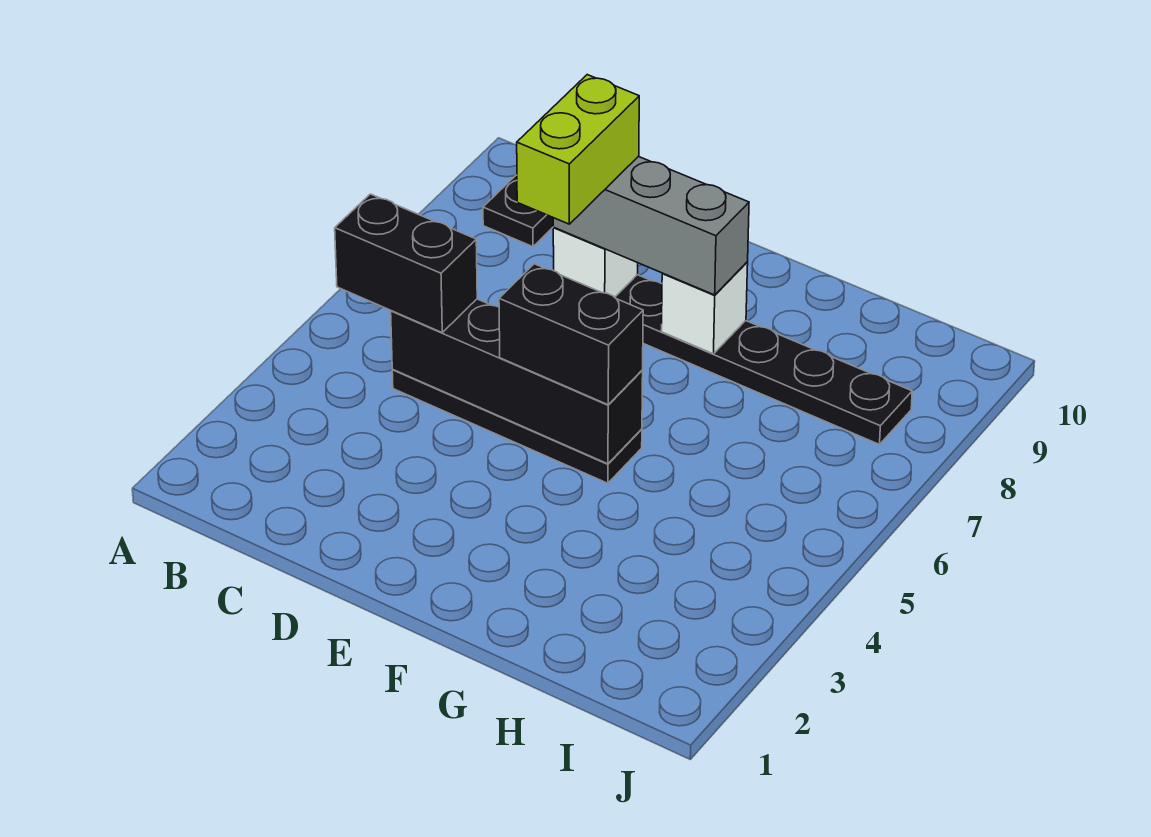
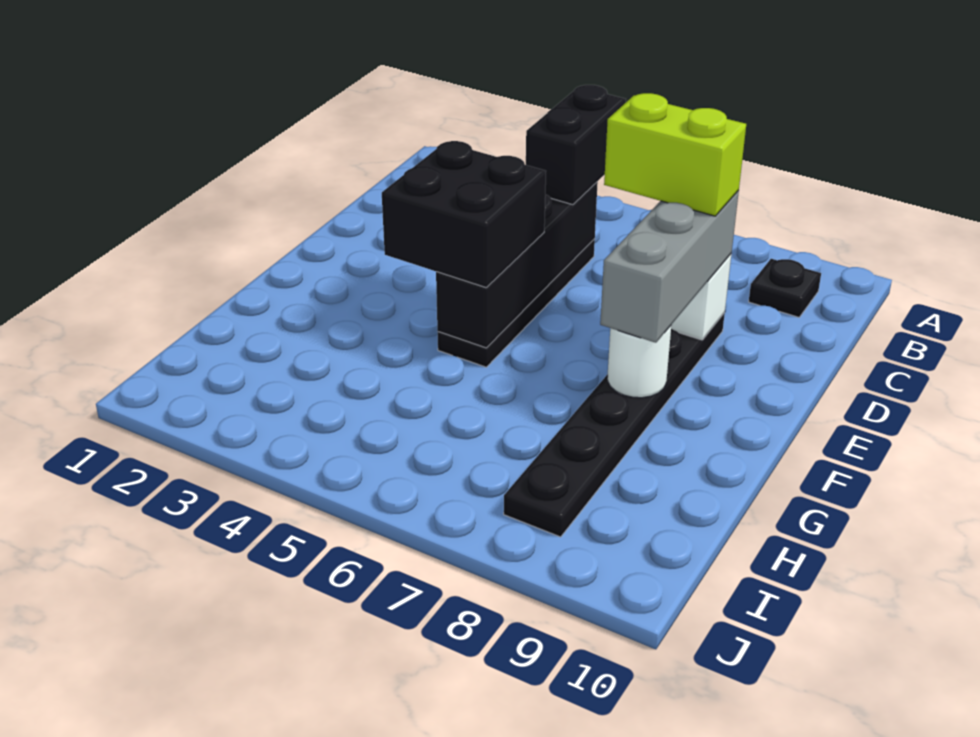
black 1x2 brick [499,264,643,405] -> black 2x2 brick [382,141,546,288]
white 1x1 brick [661,262,748,354] -> white 1x1 round brick [607,326,671,398]

